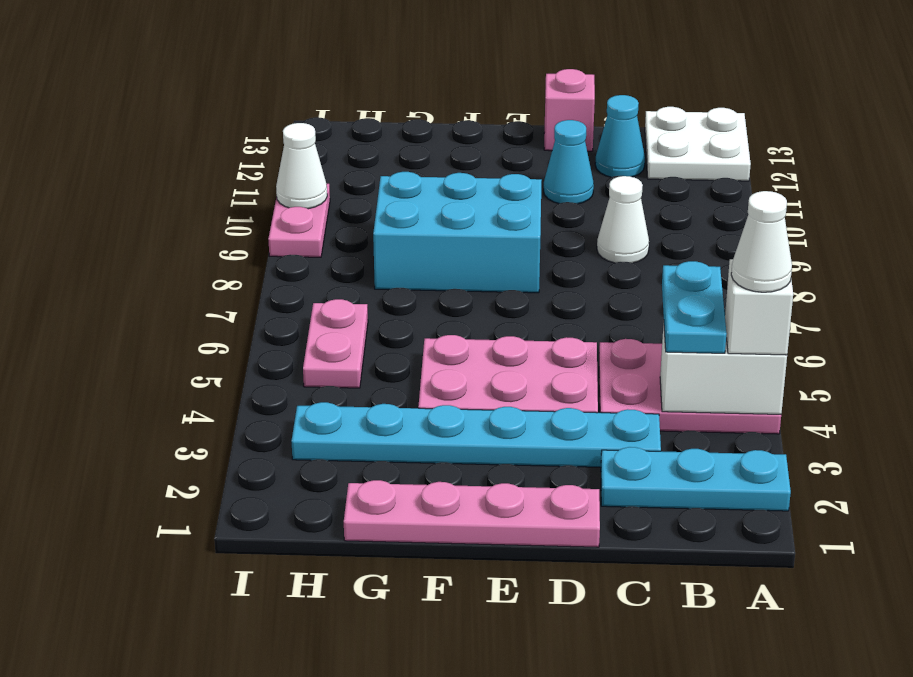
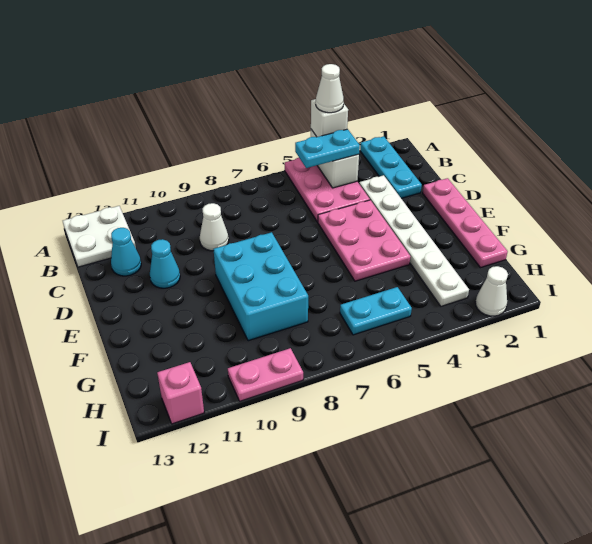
cyan 1x6 plate [291,402,661,467] -> white 1x6 plate [359,175,469,306]
pink 1x1 brick [544,69,595,151] -> pink 1x1 brick moved to [157,362,204,424]
pink 1x2 plate [303,299,368,388] -> cyan 1x2 plate [340,287,412,335]
white 1x1 cone [276,123,327,209] -> white 1x1 cone moved to [475,266,508,316]

